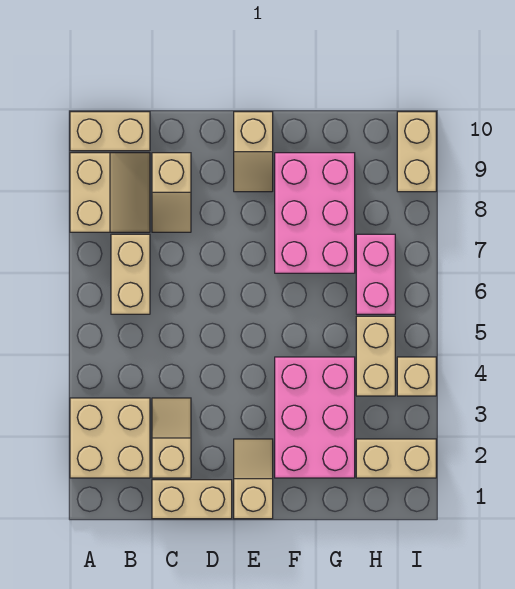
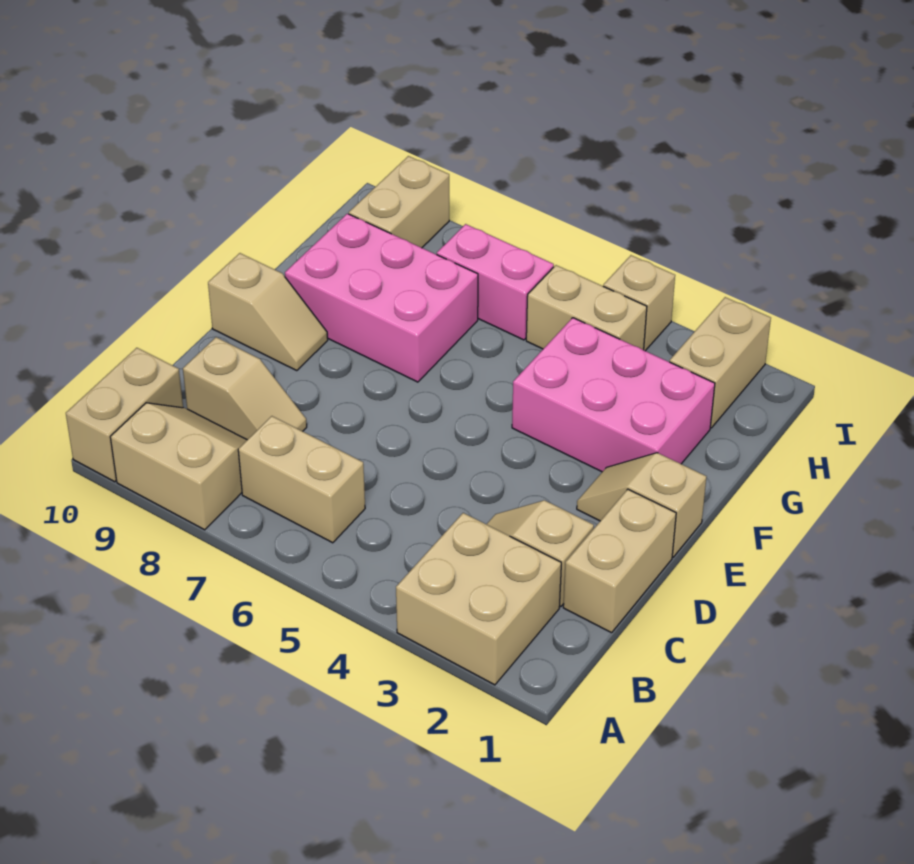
tan 1x2 brick [397,112,436,192] -> tan 1x2 brick turned to [349,156,449,248]

